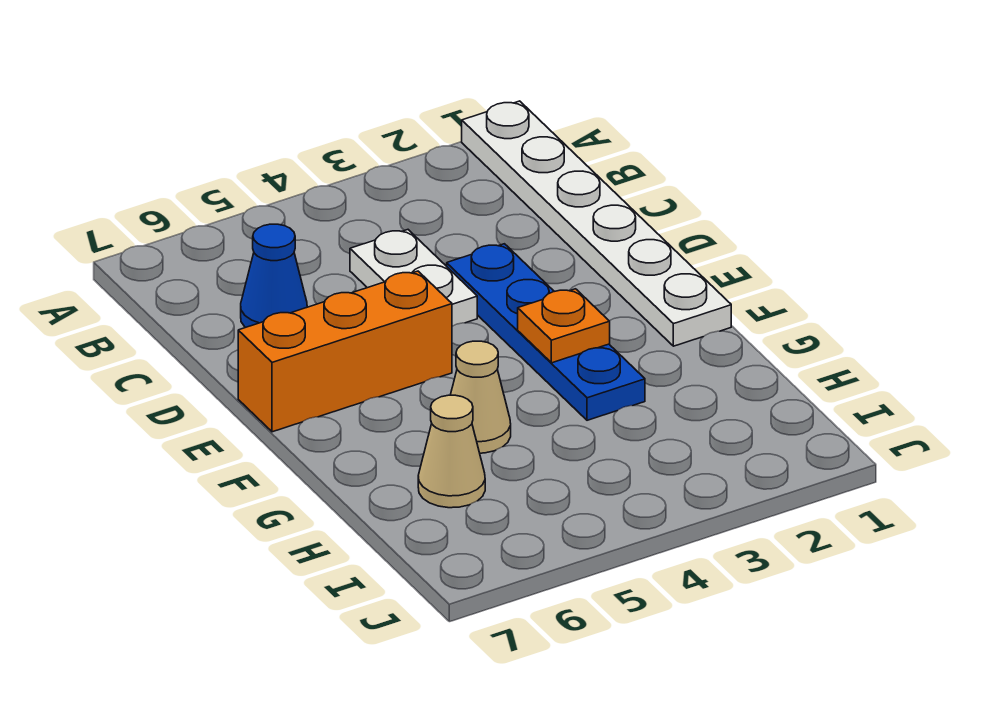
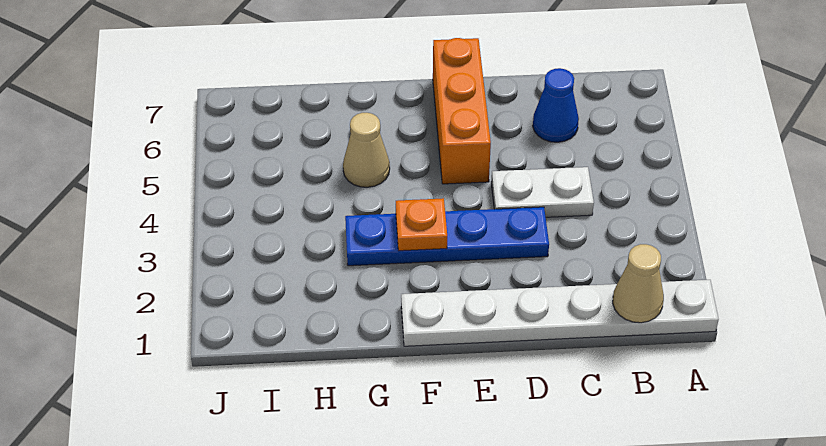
tan 1x1 cone [418,395,485,508] -> tan 1x1 cone moved to [613,244,664,323]

